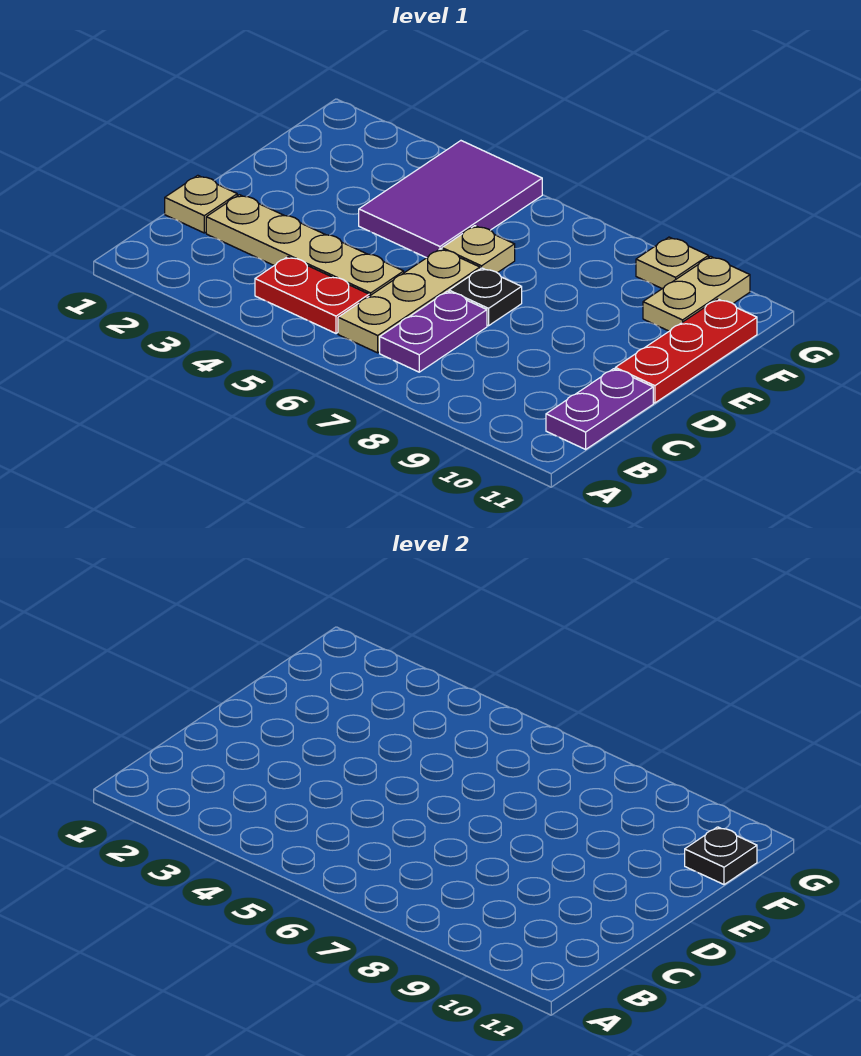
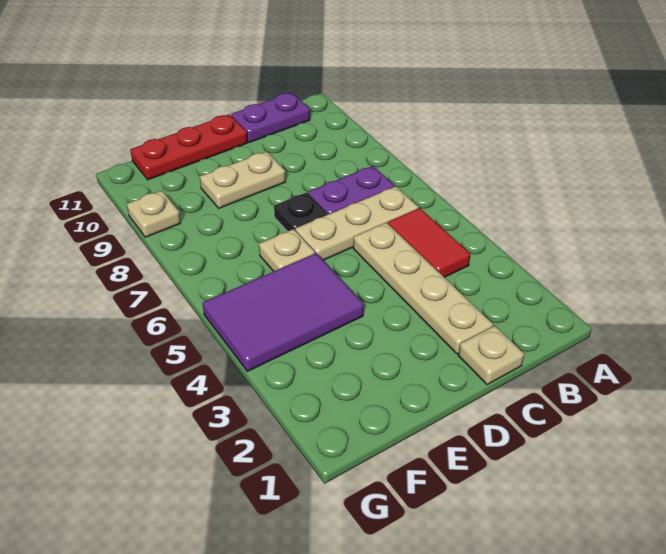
red 1x2 plate [255,257,369,333] -> red 1x2 tile [388,208,470,277]
tan 1x2 plate [643,256,750,331] -> tan 1x2 plate moved to [200,151,286,208]
black 1x1 plate [685,827,757,885] -> none

